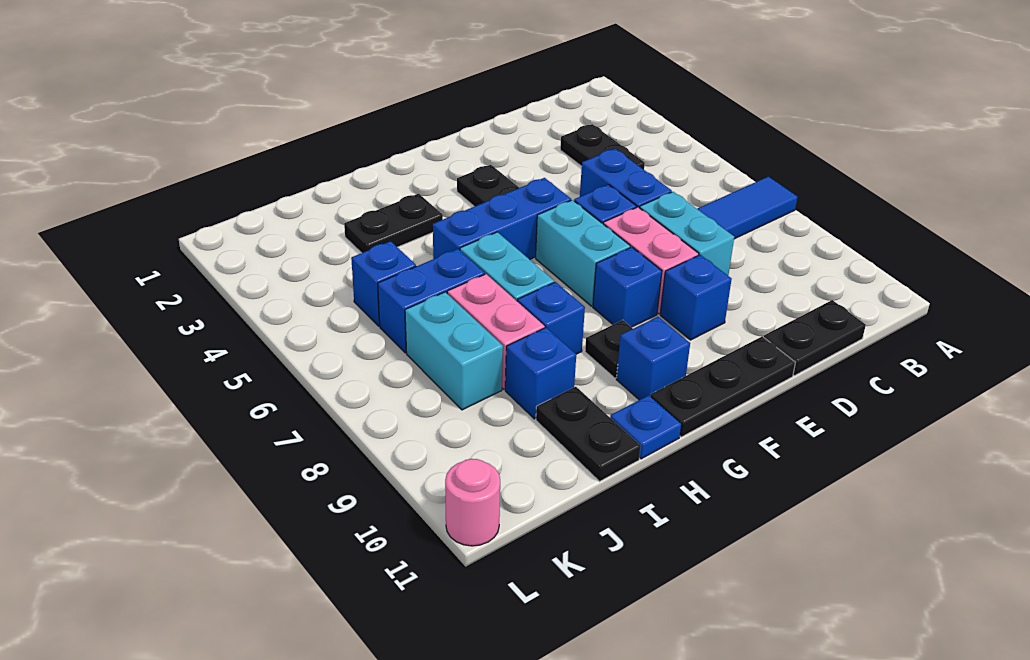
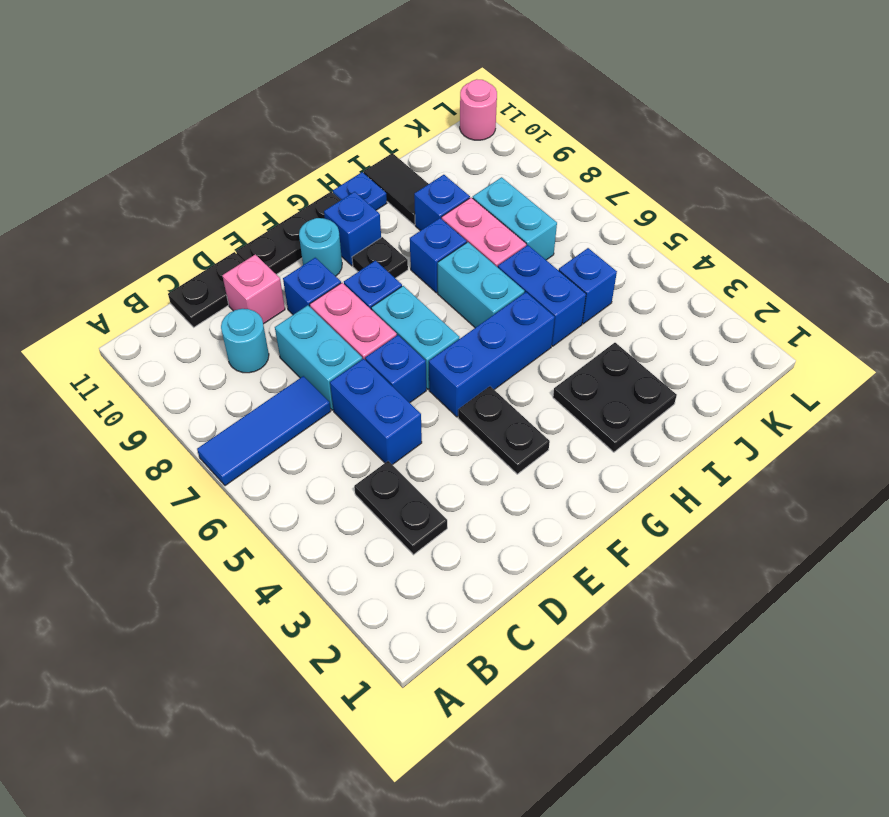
none -> cyan 1x1 round brick [221,309,269,373]
none -> pink 1x1 brick [222,255,285,324]
none -> cyan 1x1 round brick [299,218,342,276]
black 1x2 plate [344,194,443,253] -> black 2x2 plate [553,343,677,452]
blue 1x2 brick [378,249,485,353] -> blue 1x2 brick turned to [498,245,586,346]
black 1x2 plate [536,387,641,481] -> black 1x2 tile [364,153,428,225]

